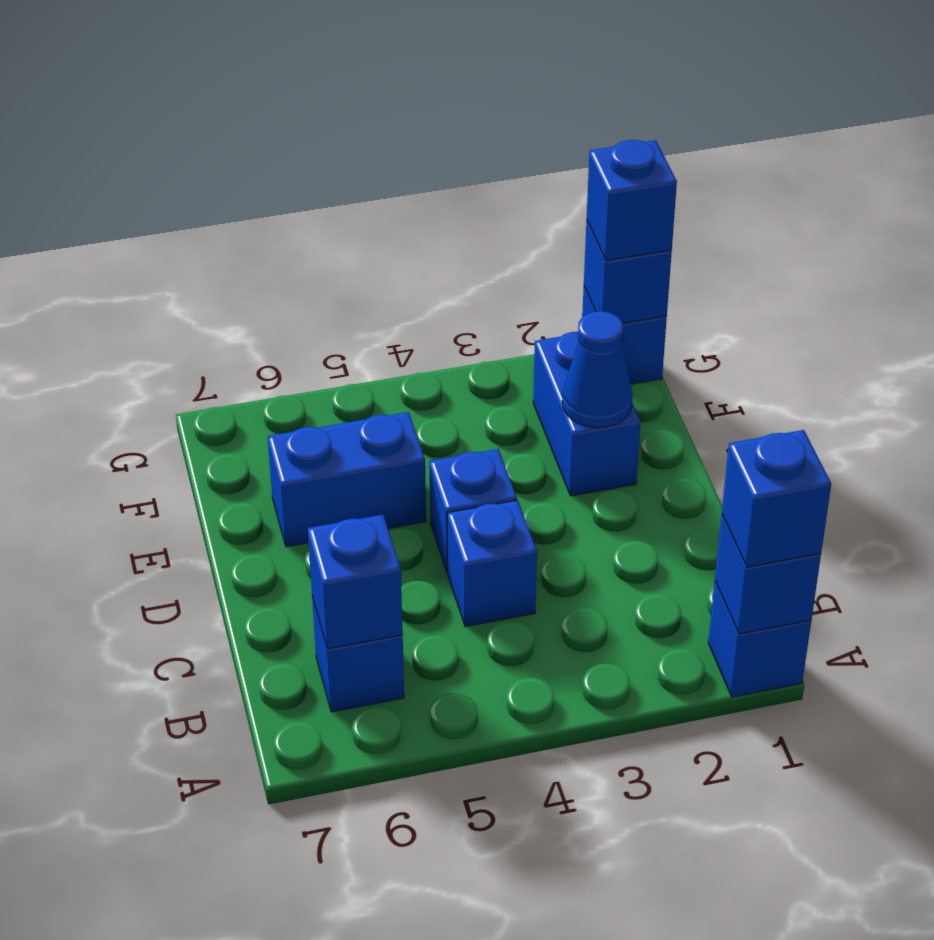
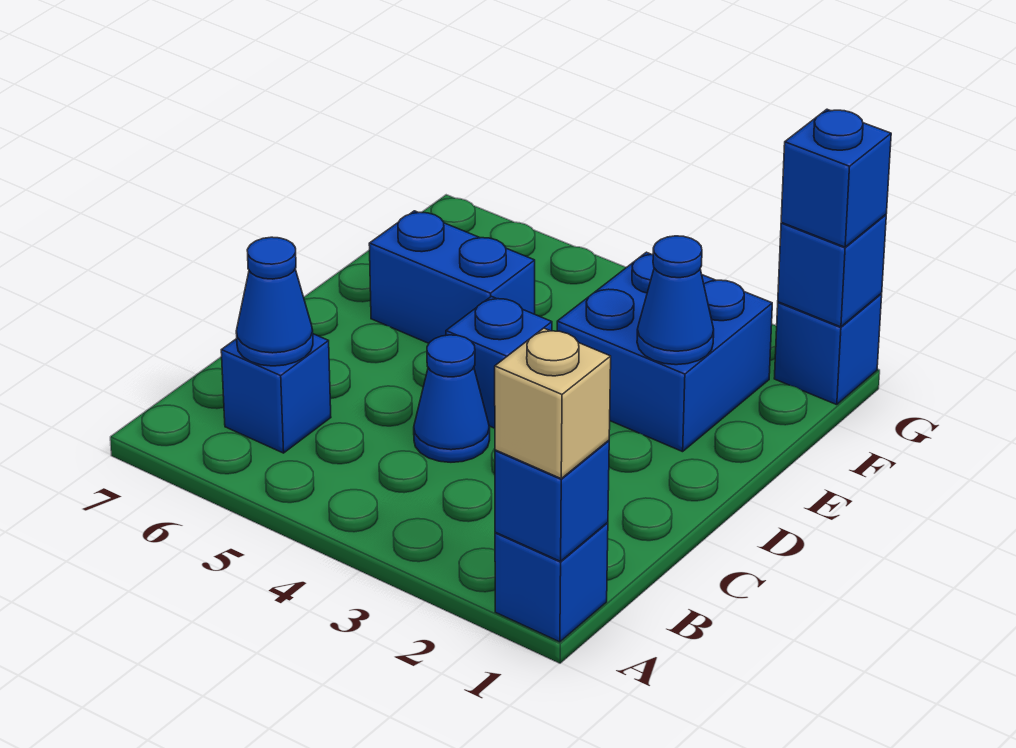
blue 1x1 brick [722,430,831,567] -> tan 1x1 brick [495,328,611,478]
blue 1x1 brick [308,515,403,649] -> blue 1x1 cone [236,237,313,366]
blue 1x1 brick [447,500,537,627] -> blue 1x1 cone [414,335,490,462]
blue 1x2 brick [533,332,641,496] -> blue 2x2 brick [557,252,772,452]

